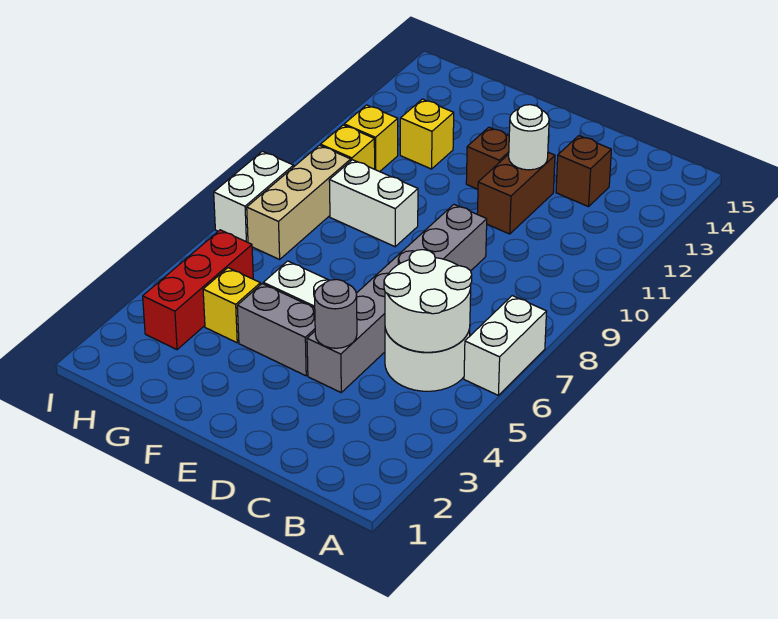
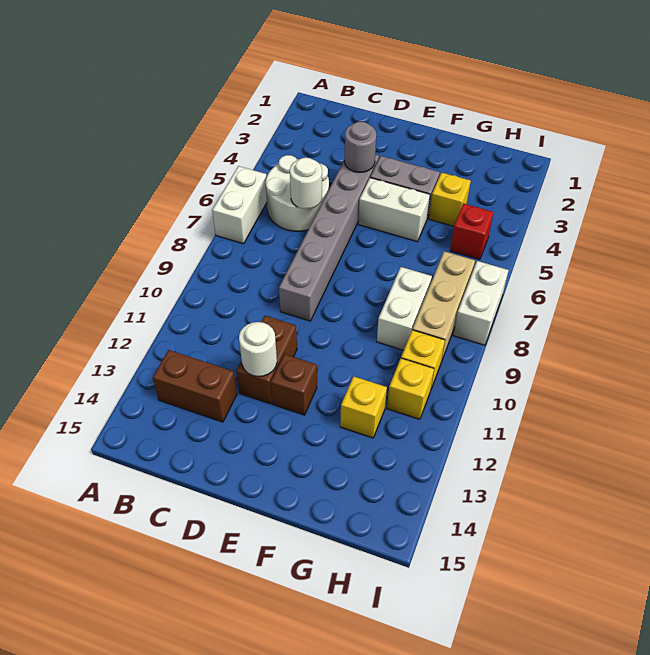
white 2x2 round brick [384,250,472,352] -> white 1x1 round brick [290,158,322,209]
brown 1x1 brick [556,136,611,207] -> brown 1x2 brick [153,350,237,422]
white 1x2 brick [329,160,418,247] -> white 1x2 brick turned to [377,267,432,350]
red 1x3 brick [143,230,253,350] -> red 1x1 brick [450,204,493,260]

